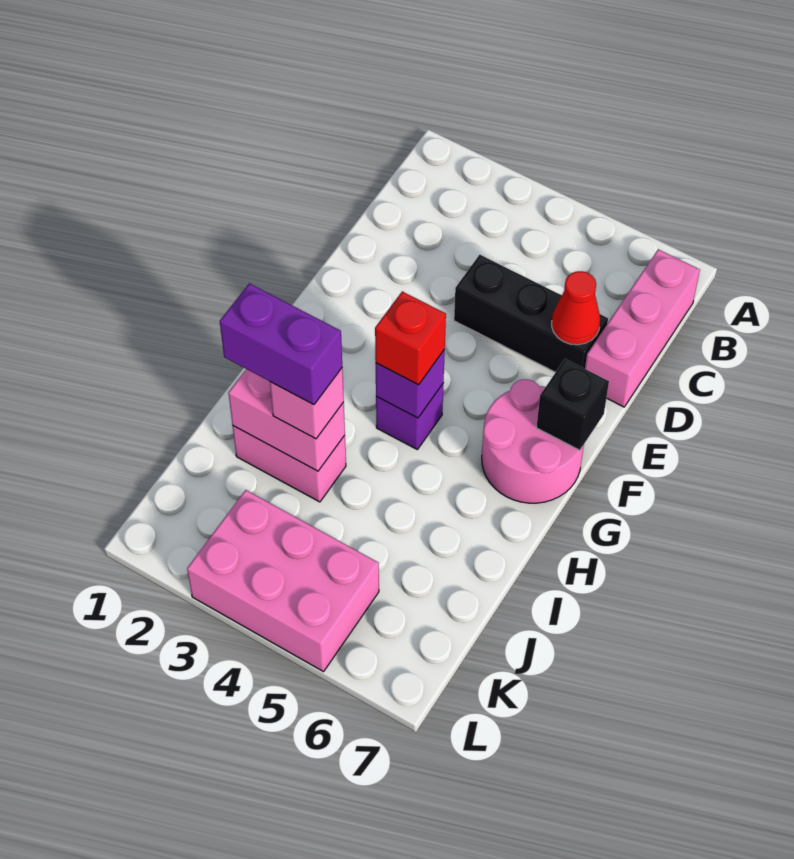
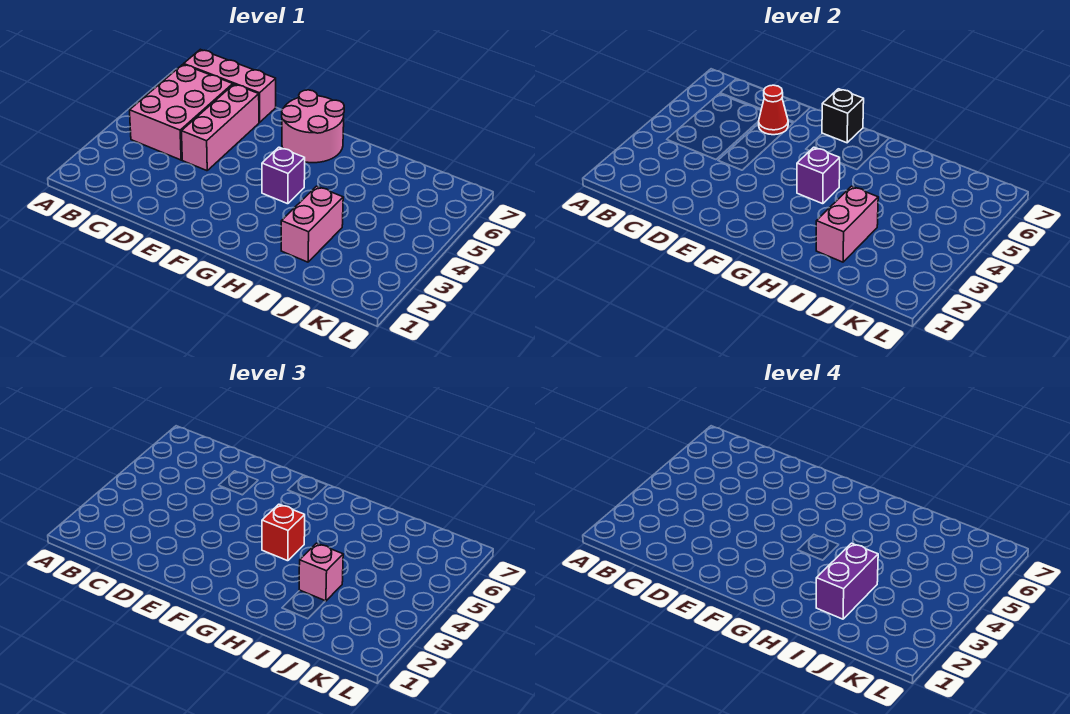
black 1x3 brick [454,255,608,372] -> pink 1x3 brick [182,84,259,171]
pink 2x3 brick [187,490,379,672] -> pink 2x3 brick moved to [130,64,233,160]

